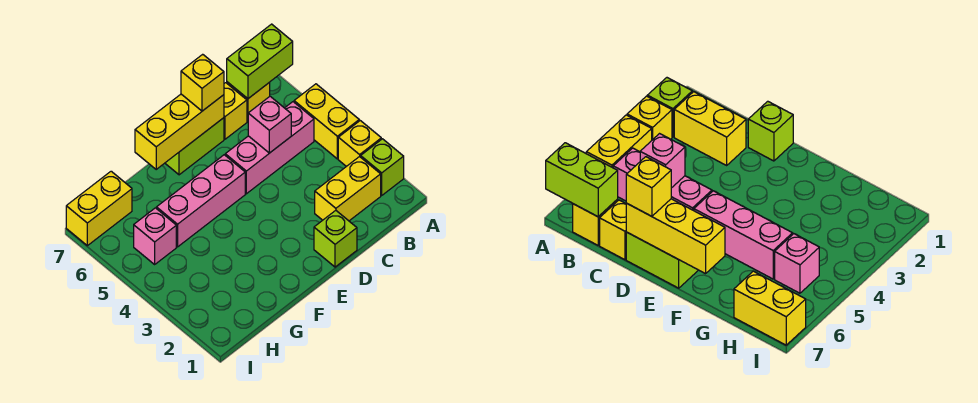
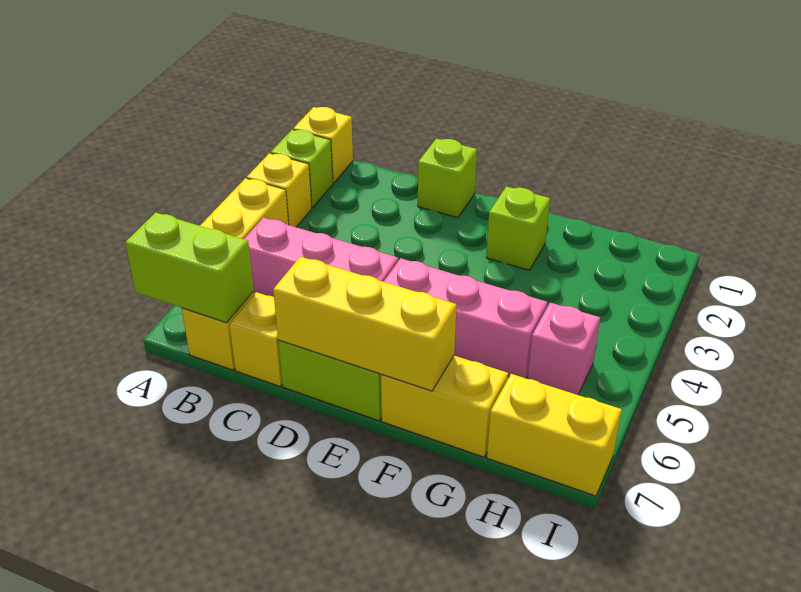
yellow 1x2 brick [315,156,381,221] -> yellow 1x2 brick moved to [381,356,508,457]
pink 1x1 brick [248,96,291,153] -> none
yellow 1x1 brick [181,54,224,111] -> yellow 1x1 brick moved to [293,107,353,183]
none -> lime 1x1 brick [486,186,550,270]

